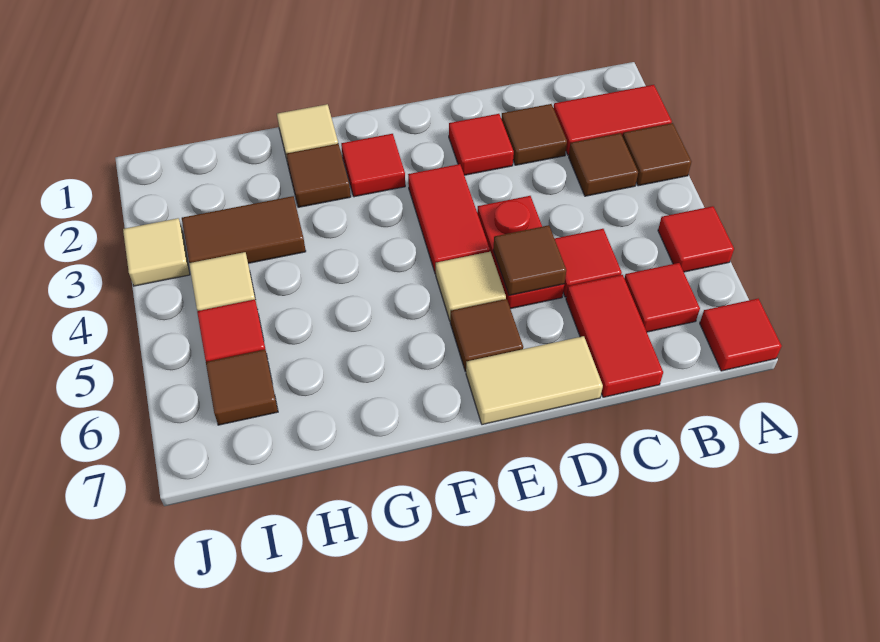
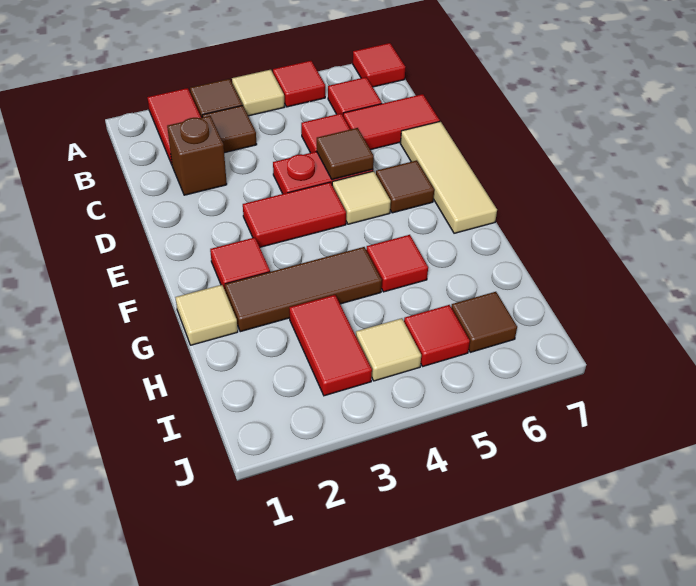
brown 1x1 tile [501,104,567,165] -> brown 1x1 brick [167,116,227,195]
red 1x1 tile [449,114,514,175] -> red 1x1 tile moved to [366,235,428,292]
tan 1x2 tile [466,336,603,425] -> tan 1x3 tile [400,121,497,233]
brown 1x1 tile [286,144,351,207] -> brown 1x3 tile [225,247,382,332]
brown 1x2 tile [182,196,306,263] -> red 1x2 tile [289,295,372,396]
tan 1x1 tile [123,218,190,286] -> tan 1x1 tile moved to [232,70,284,116]

